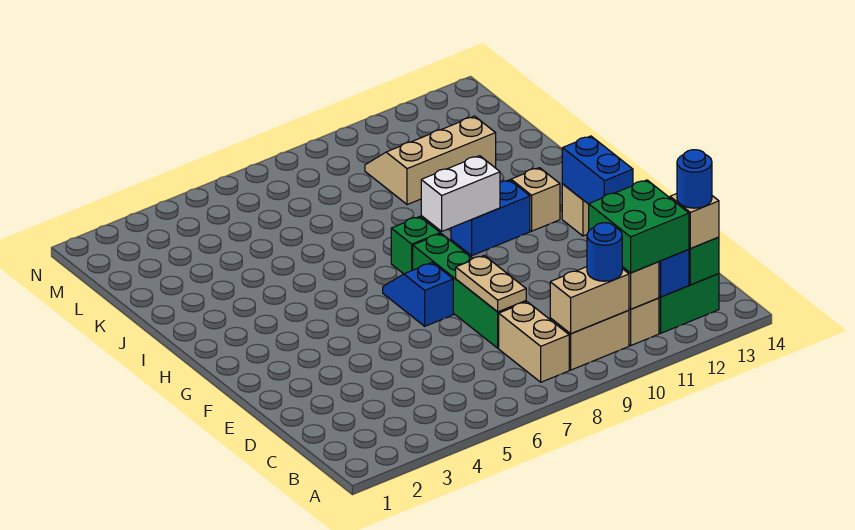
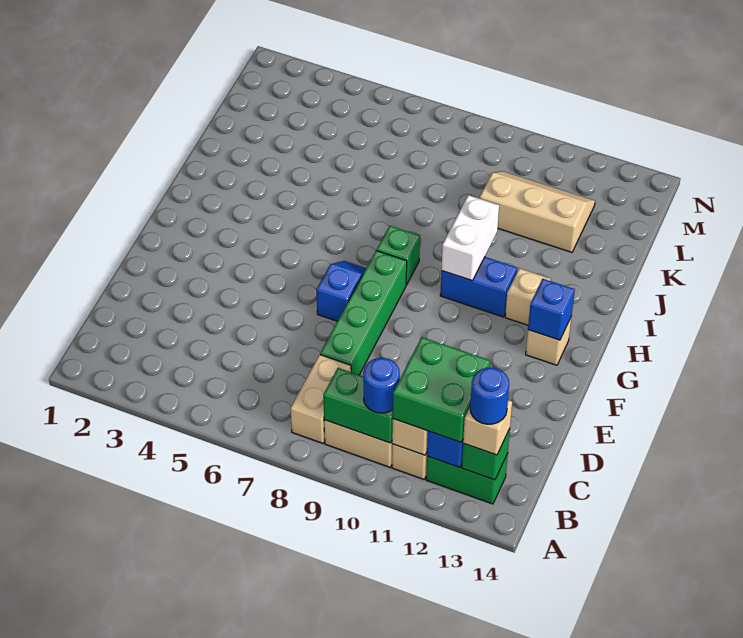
tan 1x2 brick [550,267,629,334] -> green 1x2 brick [323,368,393,443]
tan 1x2 plate [456,256,526,312] -> none
blue 1x2 brick [562,136,633,204] -> blue 1x1 brick [528,279,575,340]
white 1x2 brick [421,156,500,231] -> white 1x2 brick turned to [441,195,499,281]

